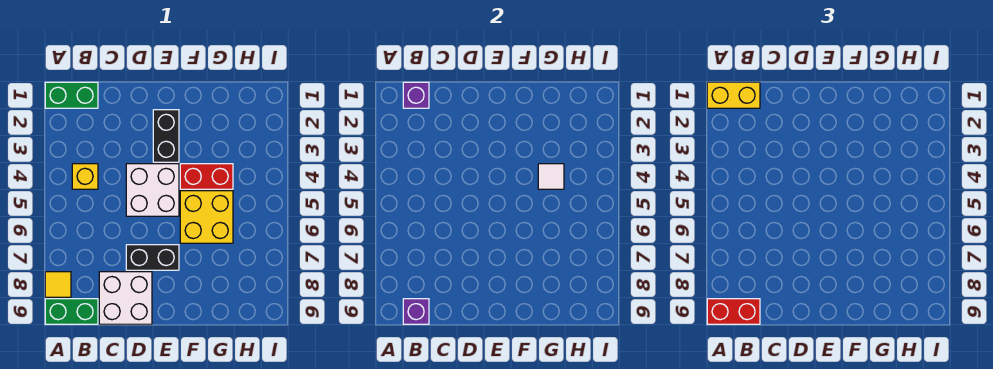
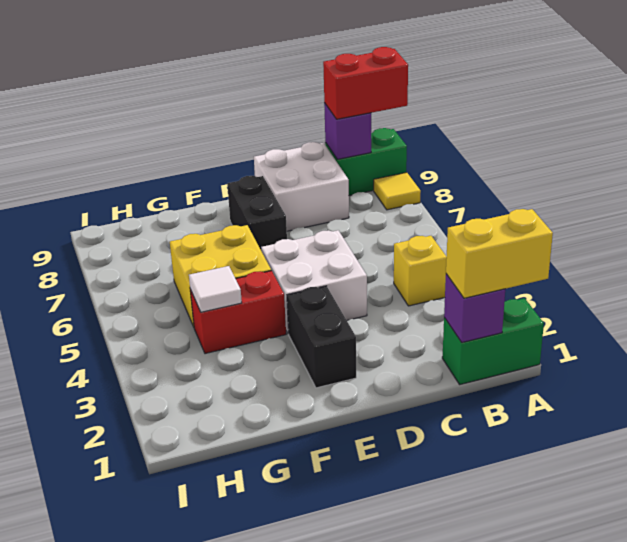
black 1x2 brick [126,245,179,270] -> black 1x2 brick turned to [227,176,287,249]

